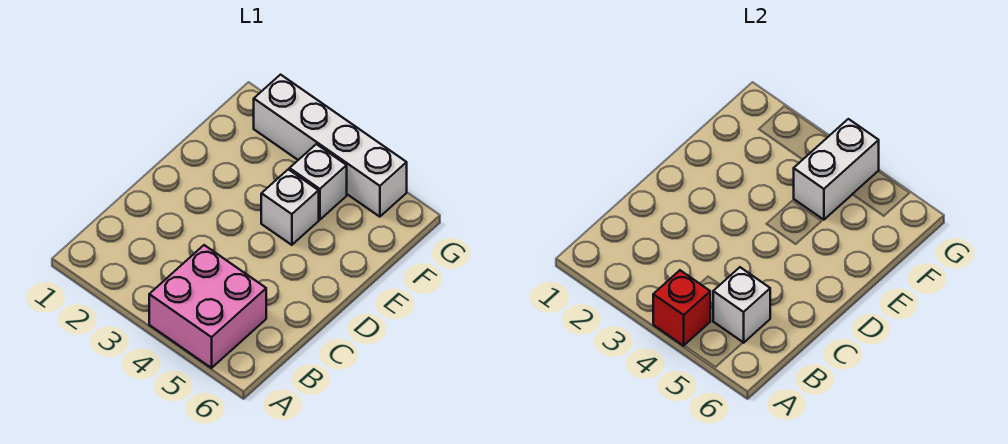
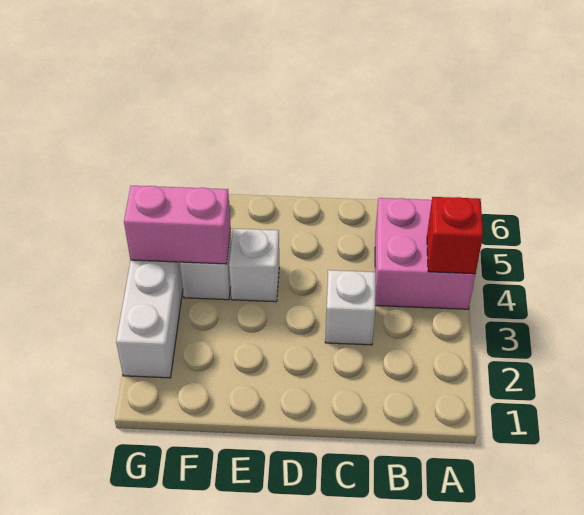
white 1x1 brick [713,267,770,343] -> white 1x1 brick moved to [325,270,376,345]
white 1x2 brick [794,119,879,220] -> pink 1x2 brick [124,186,231,264]

